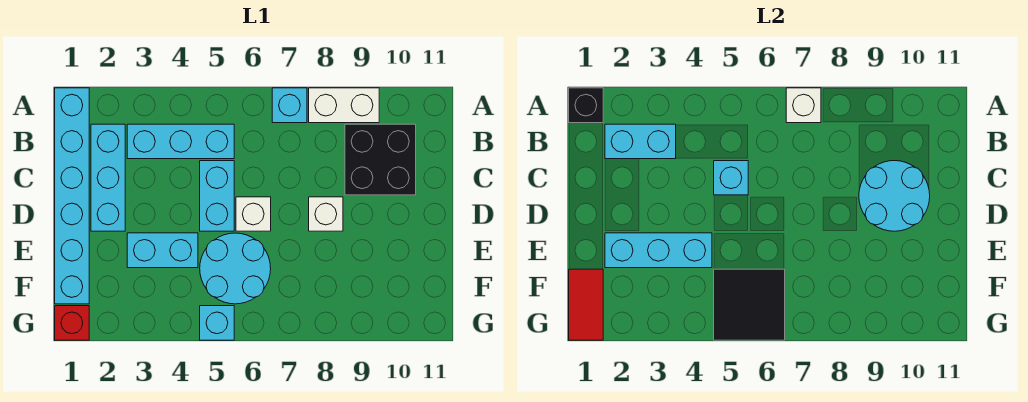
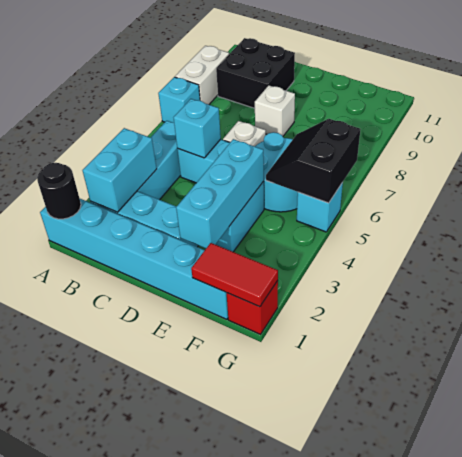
black 1x1 brick [569,88,603,123] -> black 1x1 round brick [37,163,81,219]
white 1x1 brick [786,88,821,123] -> none
cyan 2x2 round brick [859,161,930,231] -> none
black 2x2 tile [714,269,785,340] -> black 2x2 slope [266,119,361,203]

